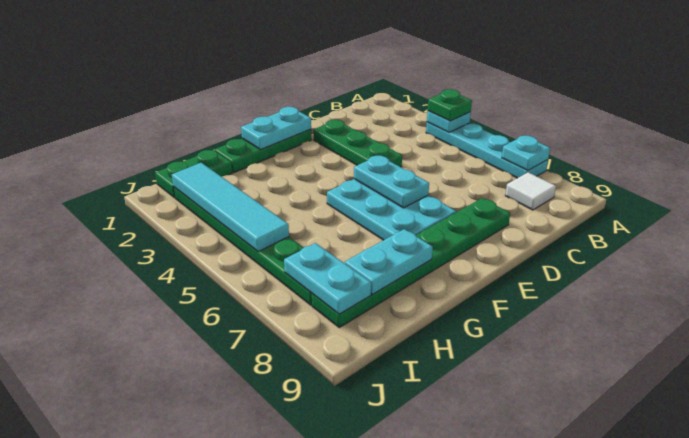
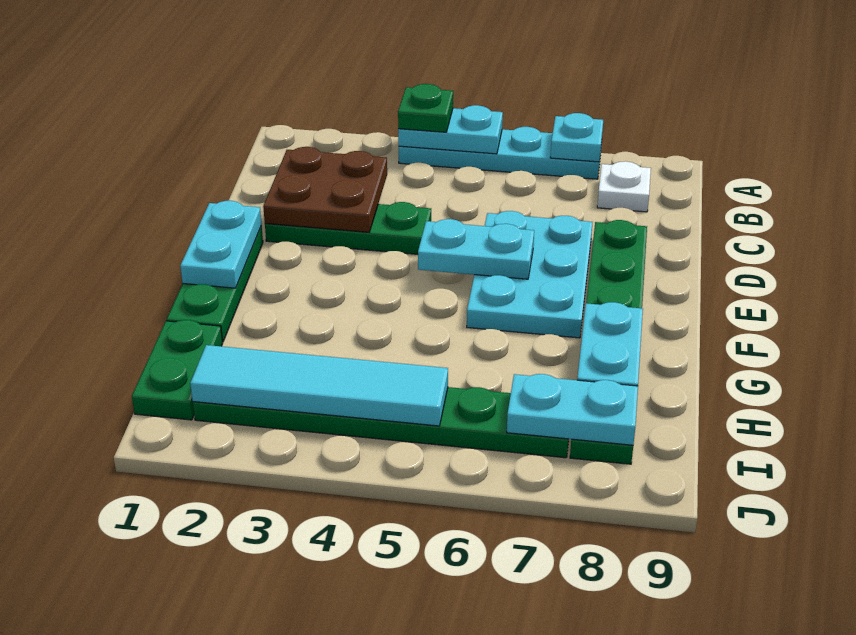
cyan 1x1 plate [427,111,471,132] -> cyan 1x2 plate [398,105,503,154]
white 1x1 tile [505,172,556,210] -> white 1x1 plate [597,161,651,212]
none -> brown 2x2 plate [263,147,387,232]
cyan 2x3 plate [327,179,456,240] -> cyan 2x3 plate turned to [467,211,592,338]

